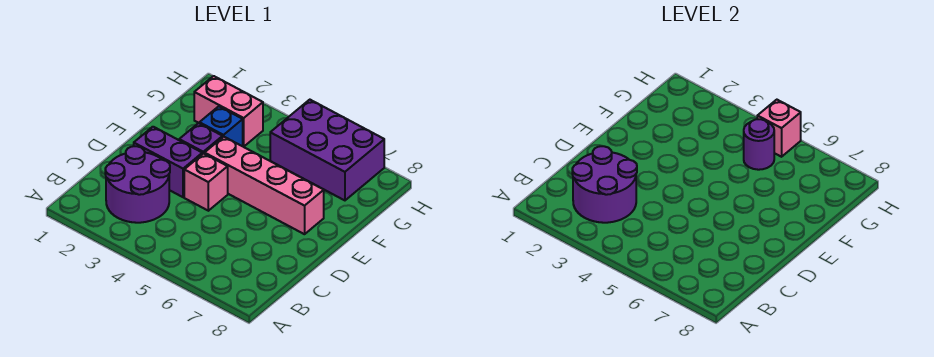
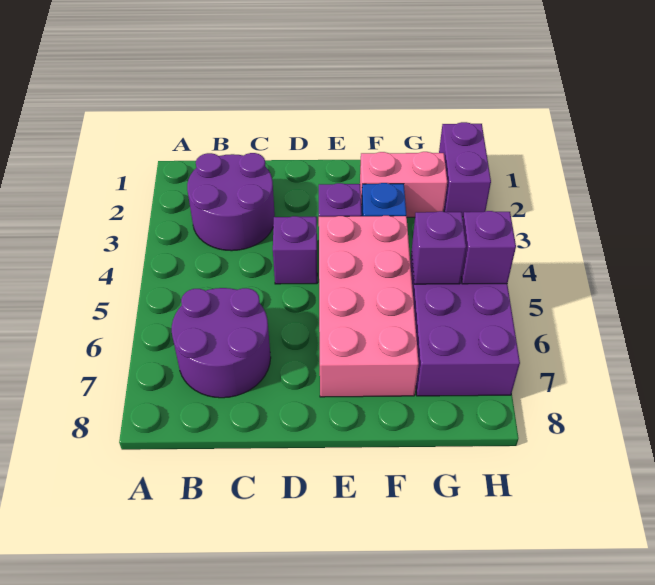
purple 2x2 round brick [572,146,637,223] -> purple 2x2 round brick moved to [172,288,271,398]
purple 1x2 brick [134,127,202,197] -> purple 1x2 brick moved to [439,122,491,217]
pink 1x1 brick [184,153,228,211] -> purple 1x1 brick [273,216,317,284]
pink 1x4 brick [205,137,324,234] -> pink 2x4 brick [319,216,419,397]
pink 1x2 brick [194,76,263,147] -> pink 1x2 brick turned to [360,152,447,217]
purple 1x1 round brick [744,119,774,170] -> purple 1x1 brick [412,211,466,284]
pink 1x1 brick [757,100,801,157] -> purple 1x1 brick [461,211,516,284]

